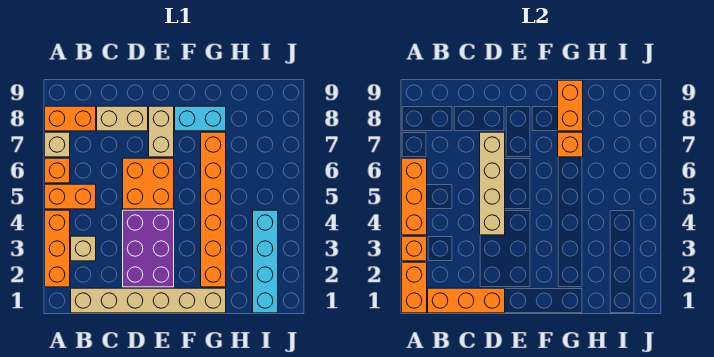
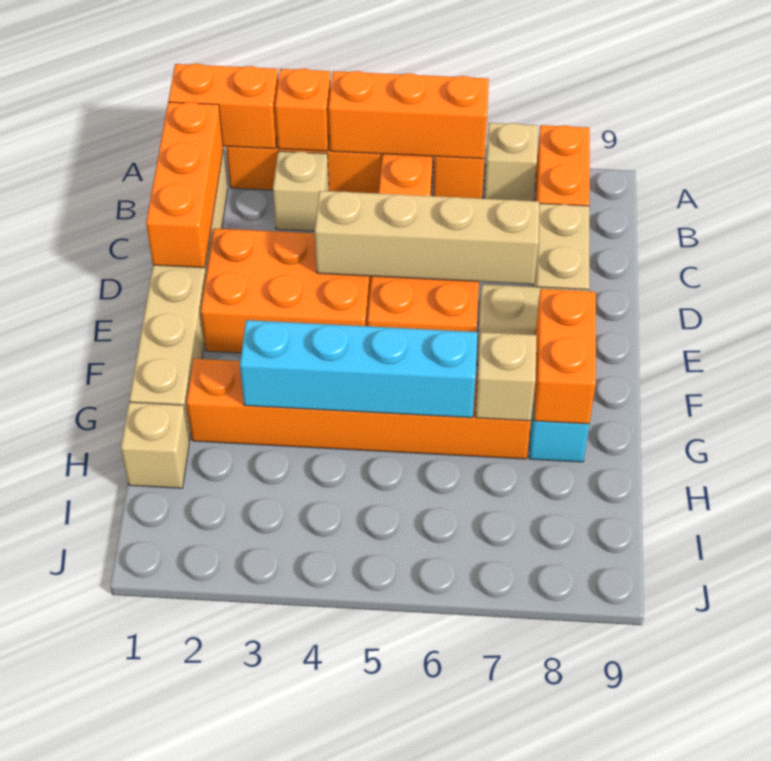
purple 2x3 brick [123,210,174,287] -> orange 2x3 brick [201,228,372,353]
orange 1x1 brick [558,132,583,157] -> tan 1x1 brick [476,332,537,421]
orange 1x2 brick [558,80,583,131] -> orange 1x2 brick turned to [534,289,596,424]
none -> tan 1x1 brick [121,402,189,488]
cyan 1x4 brick [253,210,278,313] -> cyan 1x4 brick moved to [240,320,478,418]

